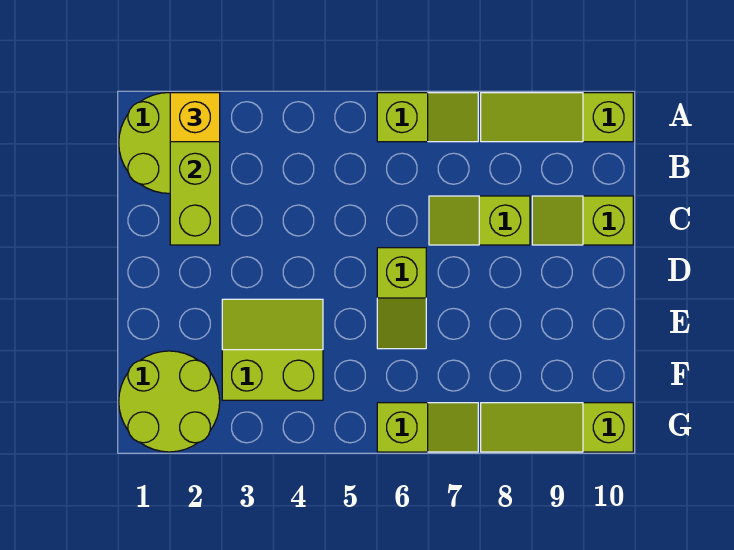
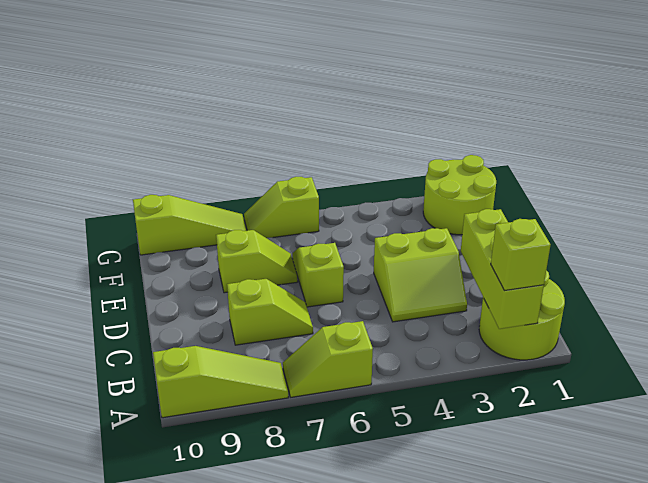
yellow 1x1 brick [170,93,220,142] -> lime 1x1 brick [491,219,551,291]
lime 1x2 slope [532,196,633,245] -> lime 1x2 slope moved to [216,230,298,293]
lime 2x2 slope [222,299,323,400] -> lime 2x2 slope moved to [374,228,467,322]

